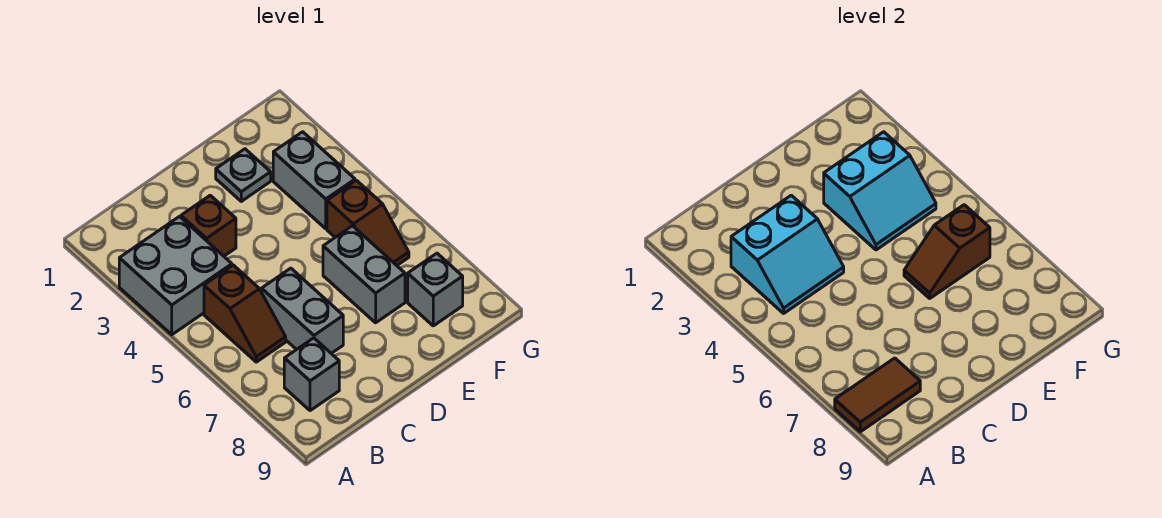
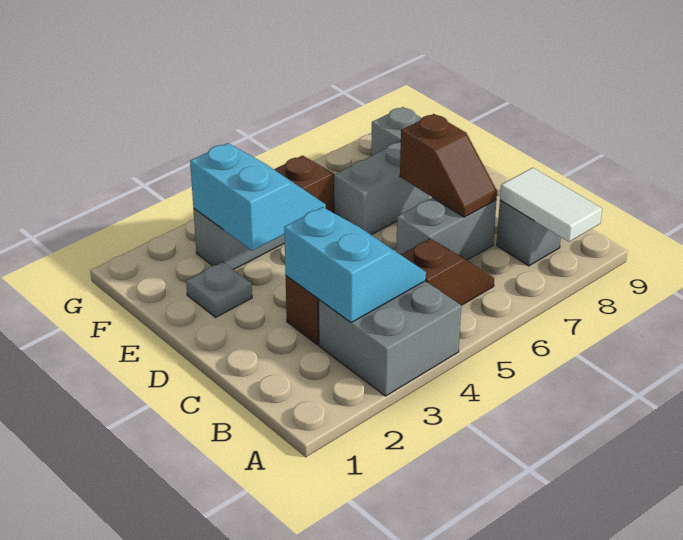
brown 1x2 tile [835,358,920,432] -> white 1x2 tile [500,168,602,242]
brown 1x2 slope [904,205,990,298] -> brown 1x2 slope moved to [400,114,497,217]

